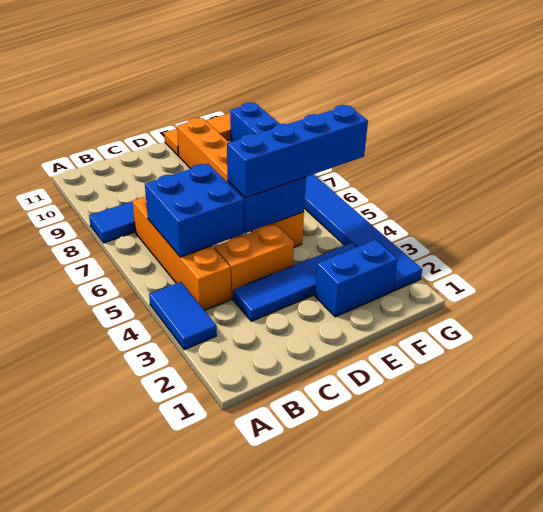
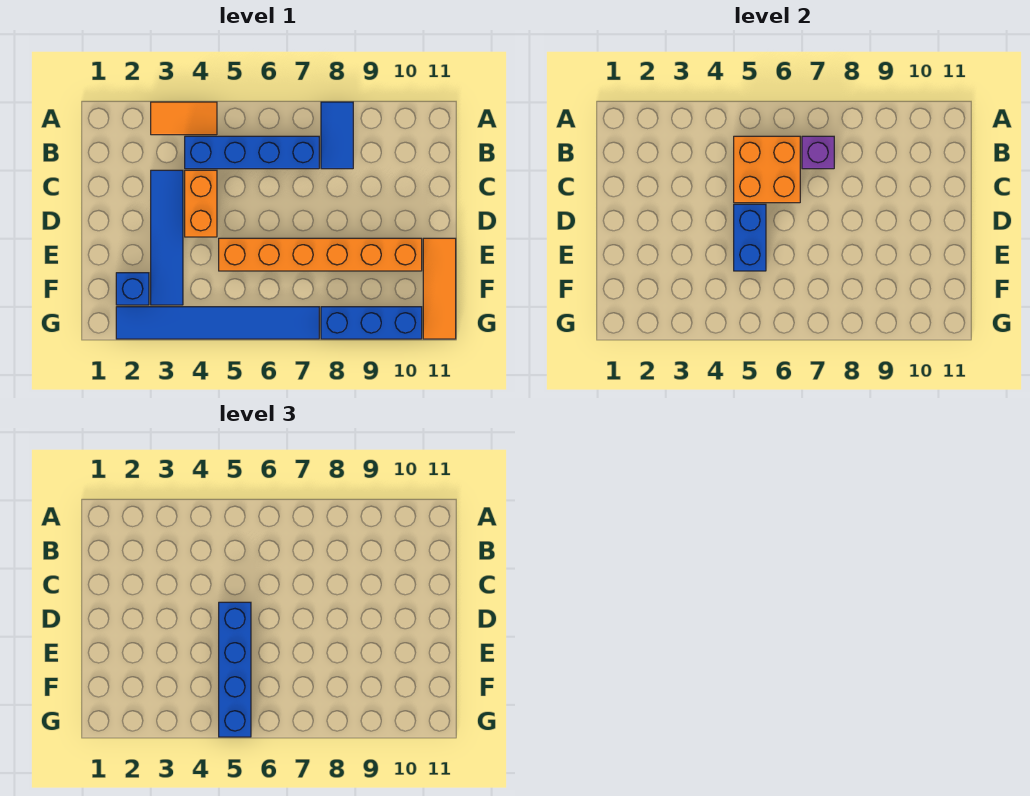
blue 1x2 tile [149,282,217,350] -> orange 1x2 tile [151,102,217,135]
orange 1x4 brick [132,195,231,311] -> blue 1x4 brick [185,136,319,169]
blue 2x2 brick [145,164,244,257] -> orange 2x2 brick [734,136,800,203]
none -> purple 1x1 brick [802,136,834,169]
blue 1x2 brick [315,240,398,317] -> blue 1x1 brick [116,273,149,305]

